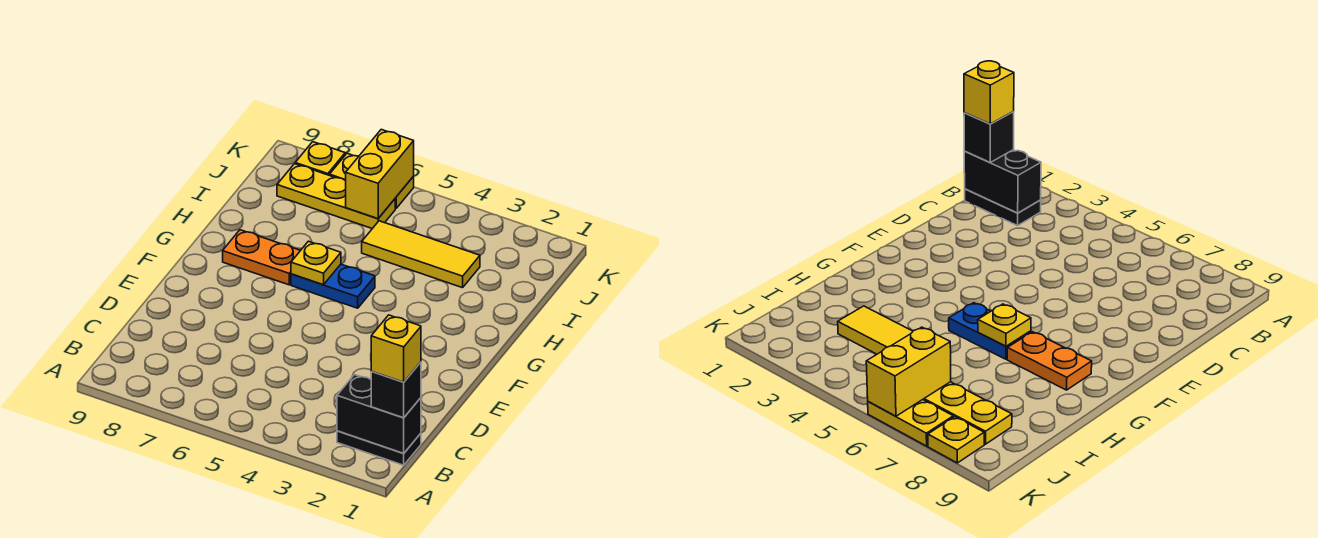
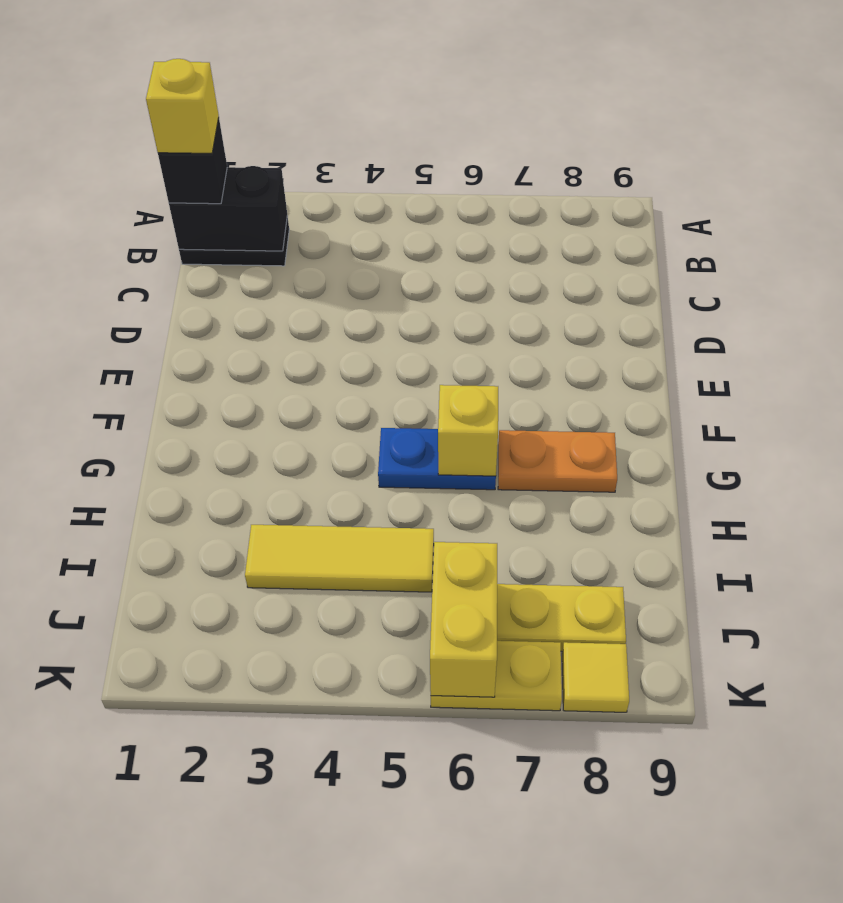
yellow 1x1 plate [291,241,341,285] -> yellow 1x1 brick [438,385,498,476]
yellow 1x1 plate [295,142,345,175] -> yellow 1x1 tile [562,642,629,712]

